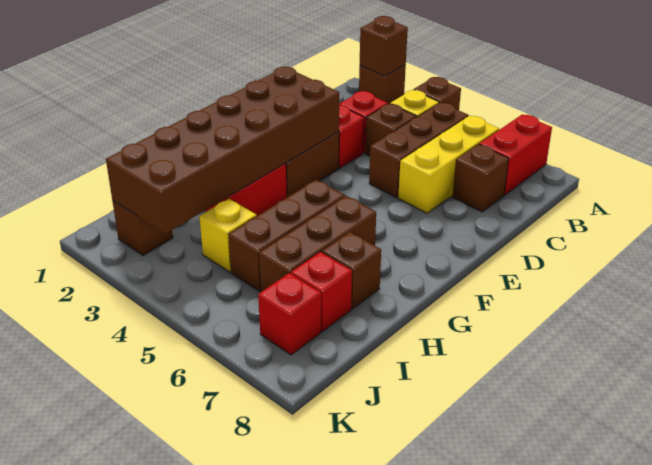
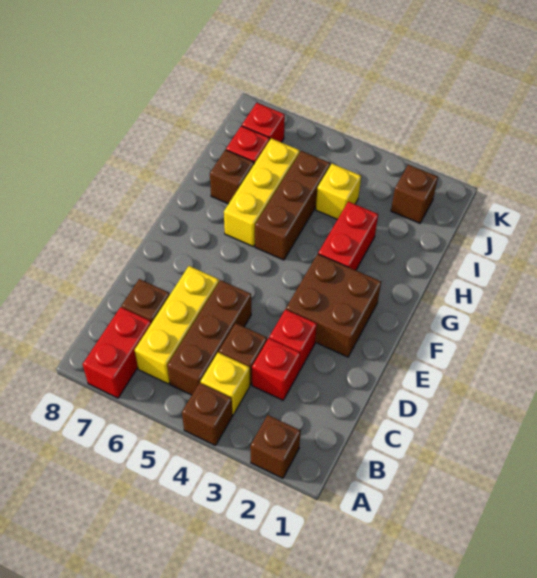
brown 1x1 brick [360,16,408,76] -> none
brown 2x6 brick [106,67,339,234] -> none
brown 1x3 brick [259,196,376,292] -> yellow 1x3 brick [224,138,300,246]

